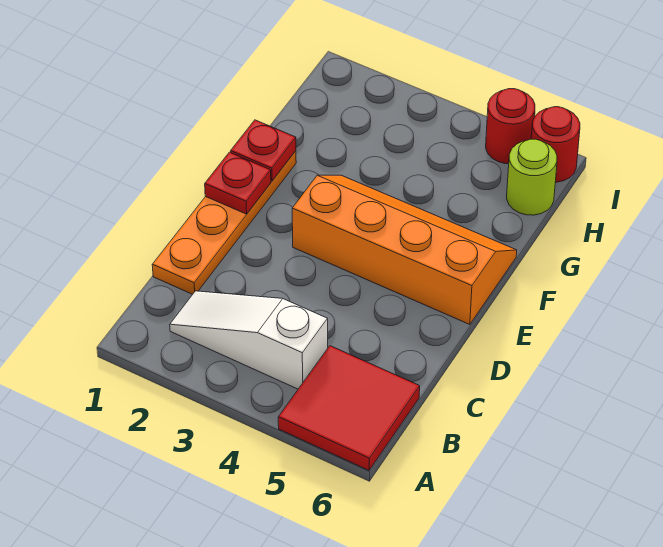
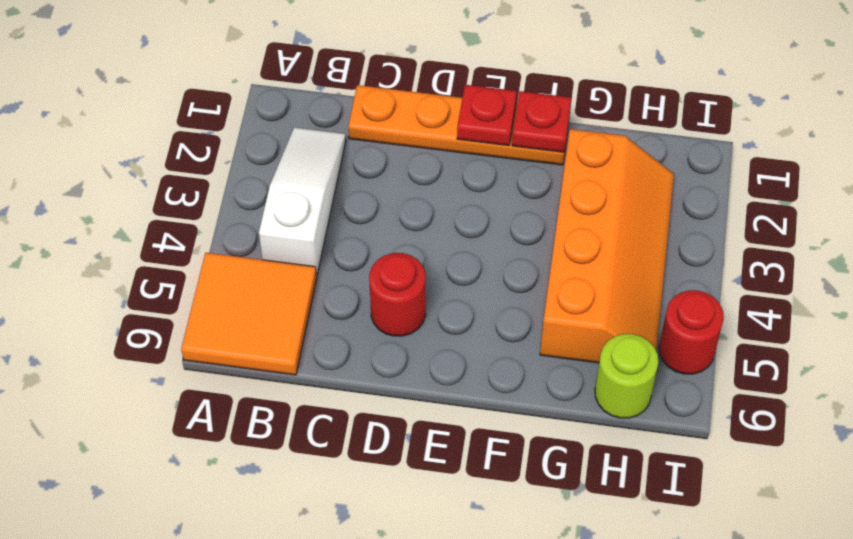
red 2x2 tile [278,346,420,470] -> orange 2x2 tile [181,253,317,375]
orange 2x4 slope [292,175,517,324] -> orange 2x4 slope moved to [540,129,674,363]
red 1x1 round brick [531,107,580,182] -> red 1x1 round brick moved to [369,253,426,336]

